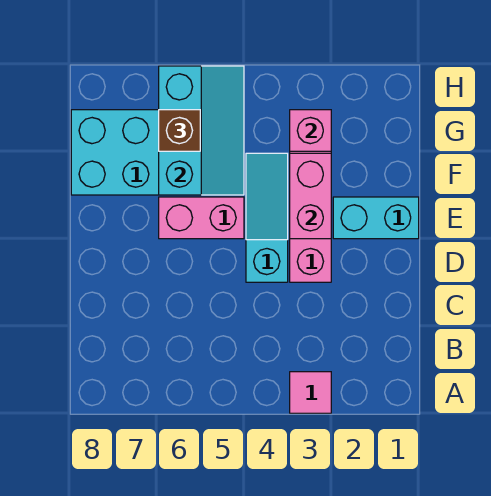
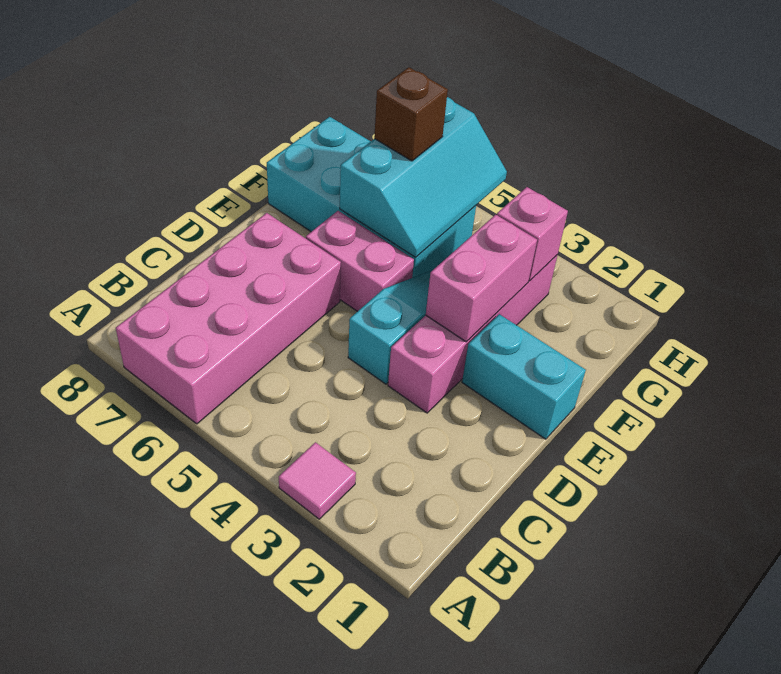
none -> pink 2x4 brick [116,213,341,424]

